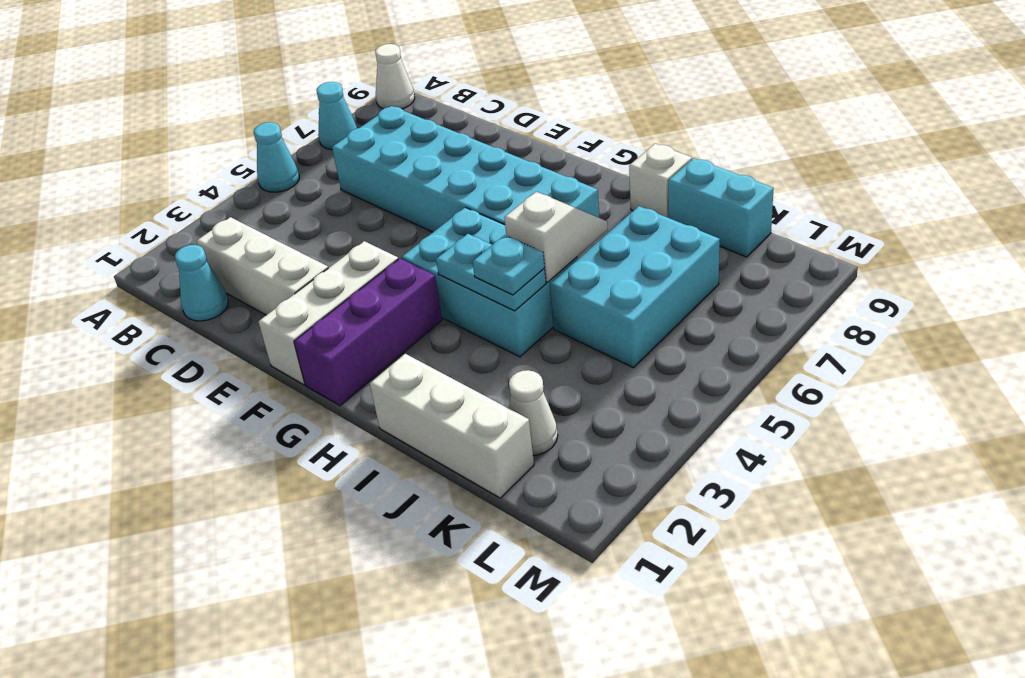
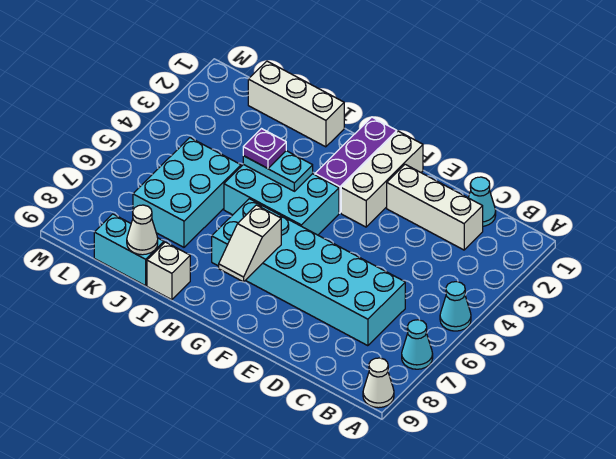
cyan 1x1 plate [473,235,545,295] -> purple 1x1 plate [243,129,286,168]
white 1x2 slope [504,191,608,282] -> white 1x2 slope moved to [219,205,281,282]
white 1x1 cone [509,370,558,455] -> white 1x1 cone moved to [127,205,158,255]

